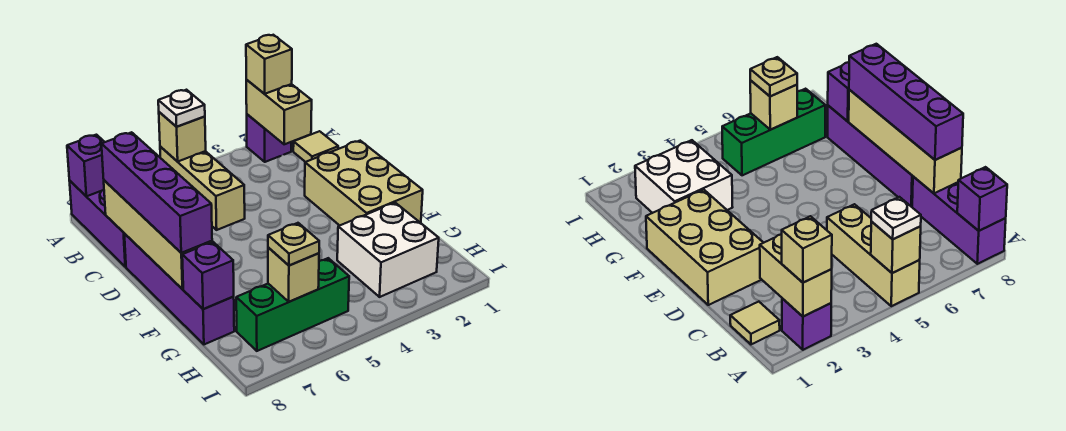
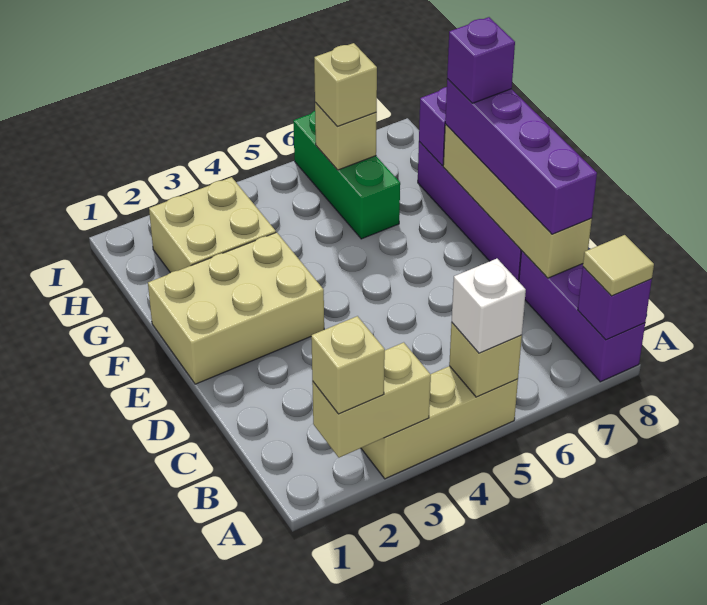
purple 1x1 brick [247,114,291,162] -> purple 1x1 brick moved to [447,17,515,103]
tan 1x2 brick [246,80,312,144] -> tan 1x2 brick turned to [312,342,431,458]
tan 1x3 brick [160,147,245,230] -> tan 1x3 brick turned to [361,366,518,479]
white 1x1 plate [158,90,205,127] -> white 1x1 brick [452,259,526,353]
tan 1x1 tile [293,131,338,162] -> tan 1x1 tile moved to [583,235,654,296]
tan 2x3 brick [305,141,423,226] -> tan 2x3 brick turned to [148,232,324,384]
white 2x2 brick [337,203,439,297] -> tan 2x2 brick [149,177,276,273]
green 1x3 brick [236,258,349,351] -> green 1x3 brick turned to [293,111,400,239]
tan 1x1 plate [268,223,319,266] -> tan 1x1 brick [314,43,377,126]

